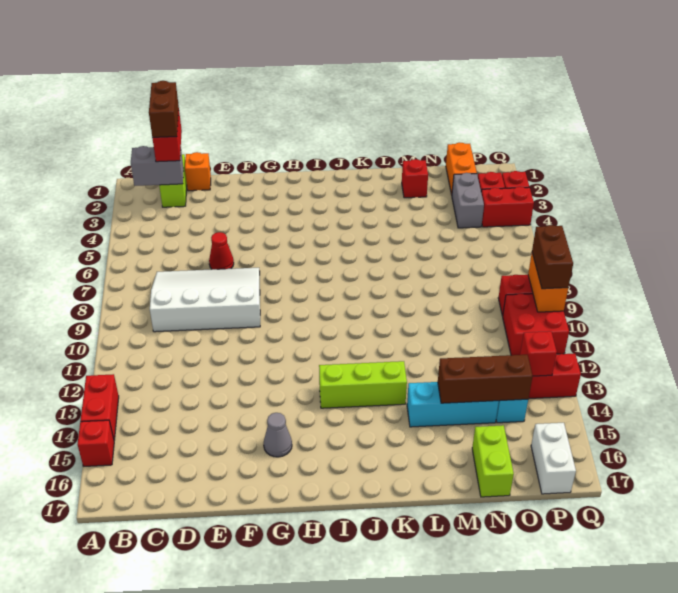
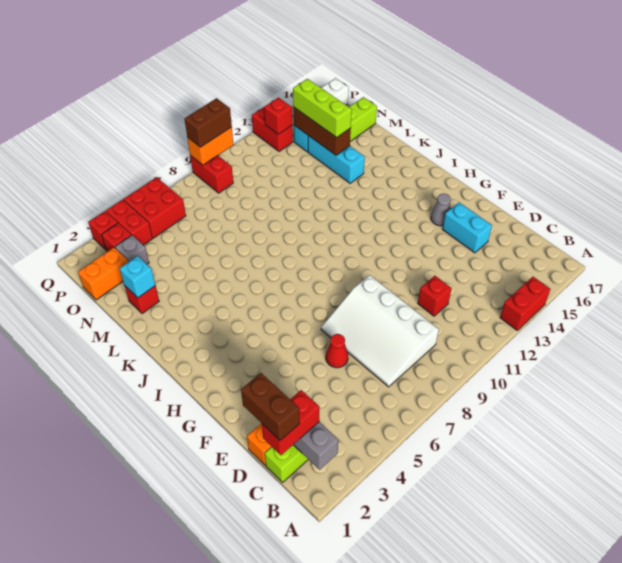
red 1x1 brick [78,420,114,466] -> red 1x1 brick moved to [418,276,452,316]
brown 1x2 brick [149,81,179,137] -> brown 1x2 brick turned to [241,373,300,440]
none -> cyan 1x2 brick [443,202,492,253]
lime 1x3 brick [319,361,407,408] -> lime 1x3 brick moved to [293,79,352,138]
none -> cyan 1x1 brick [120,256,155,298]
grey 1x2 brick [452,173,484,228] -> grey 1x1 brick [115,235,149,264]
red 2x2 brick [503,294,569,355] -> red 2x2 brick moved to [124,177,186,238]

